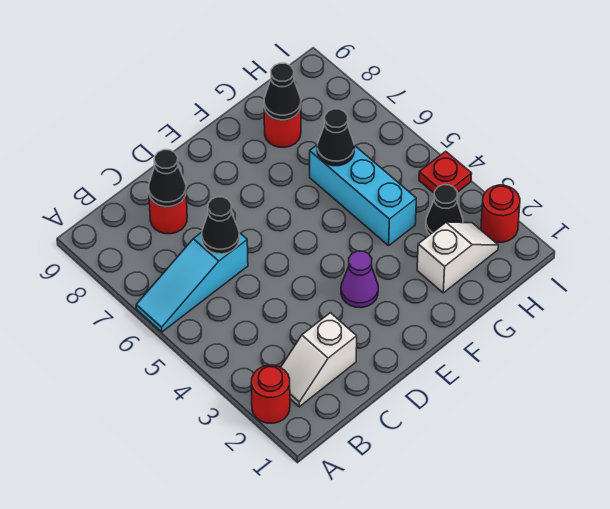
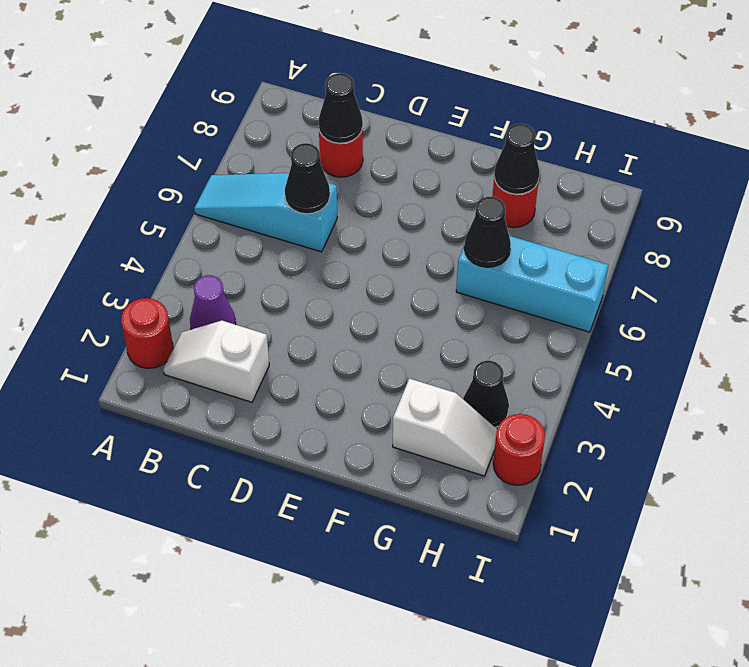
purple 1x1 cone [341,251,378,308] -> purple 1x1 cone moved to [190,275,236,329]
cyan 1x3 brick [310,144,416,246] -> cyan 1x3 brick turned to [456,236,608,332]
red 1x1 plate [419,151,472,193] -> none

